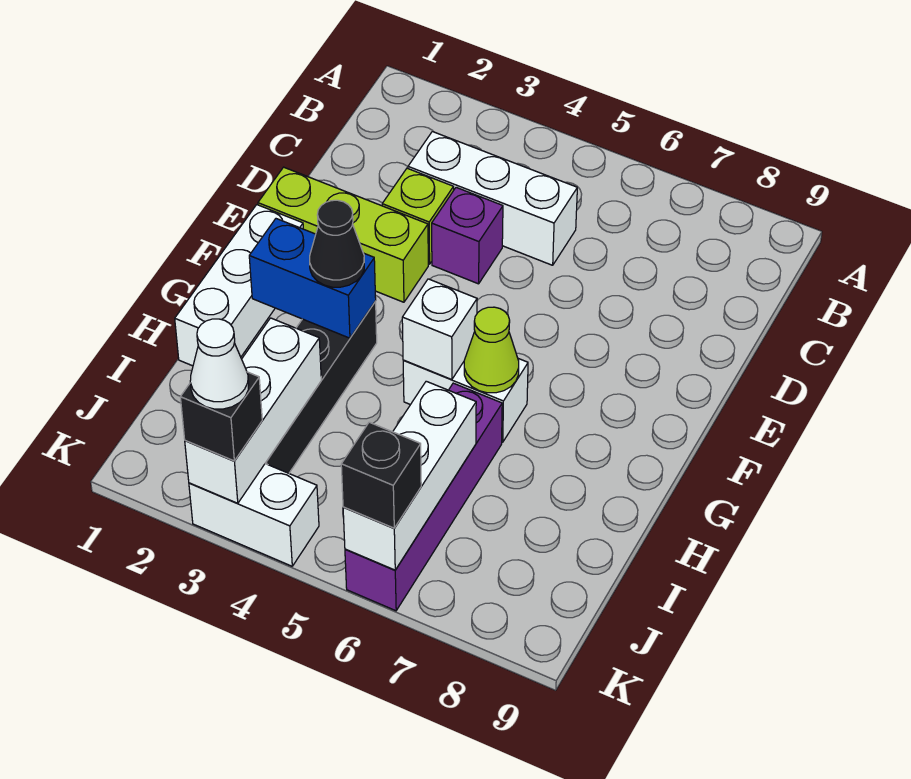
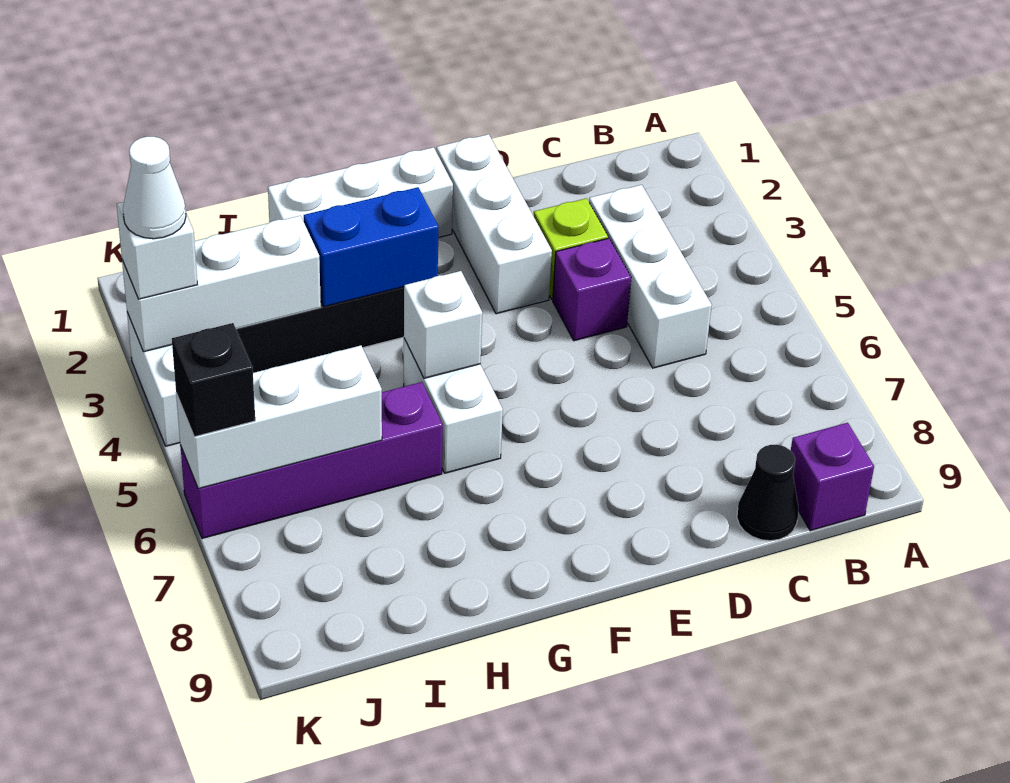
none -> purple 1x1 brick [791,423,874,531]
lime 1x3 brick [258,167,428,302] -> white 1x3 brick [436,134,552,314]
blue 1x2 brick [249,219,376,338] -> blue 1x2 brick turned to [304,187,439,307]
black 1x1 cone [310,200,364,287] -> black 1x1 cone moved to [737,445,798,541]
lime 1x1 cone [464,307,519,393] -> none
black 1x1 brick [180,372,262,461] -> white 1x1 brick [117,202,197,299]

